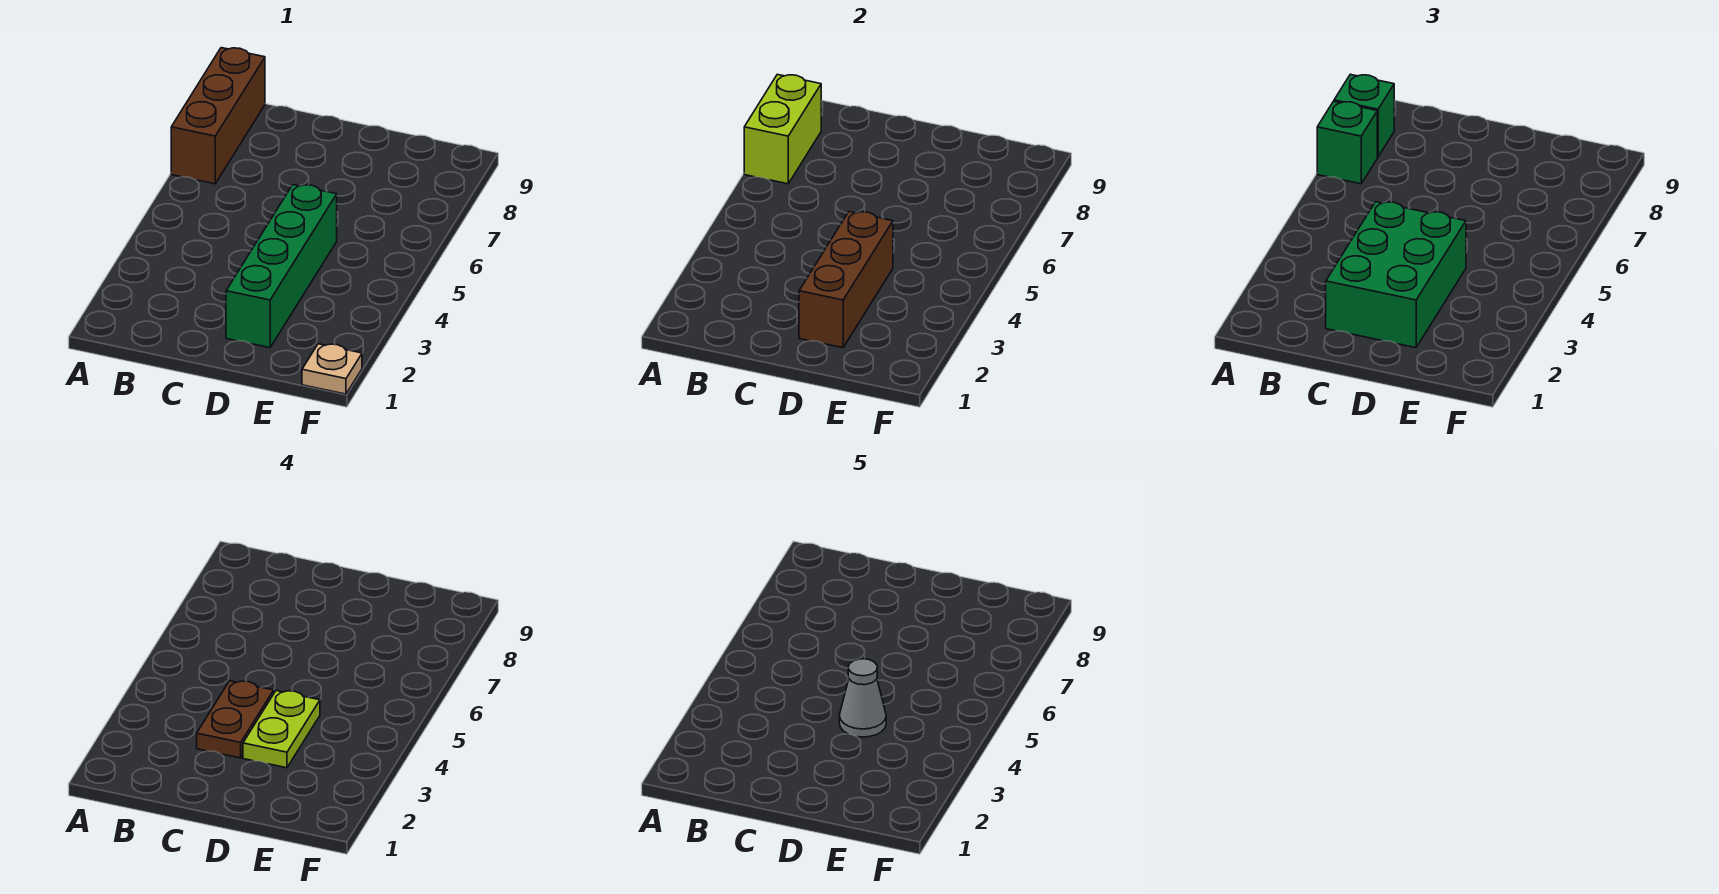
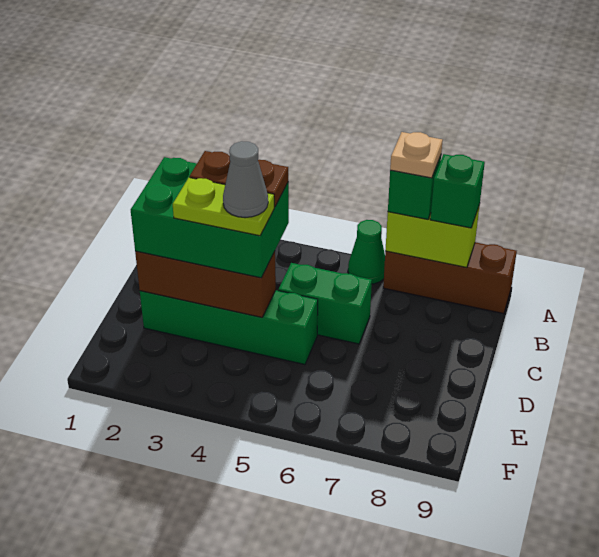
none -> green 1x1 cone [348,220,385,284]
none -> green 1x2 brick [278,263,372,344]
tan 1x1 plate [302,344,362,394] -> tan 1x1 plate moved to [390,132,443,178]

